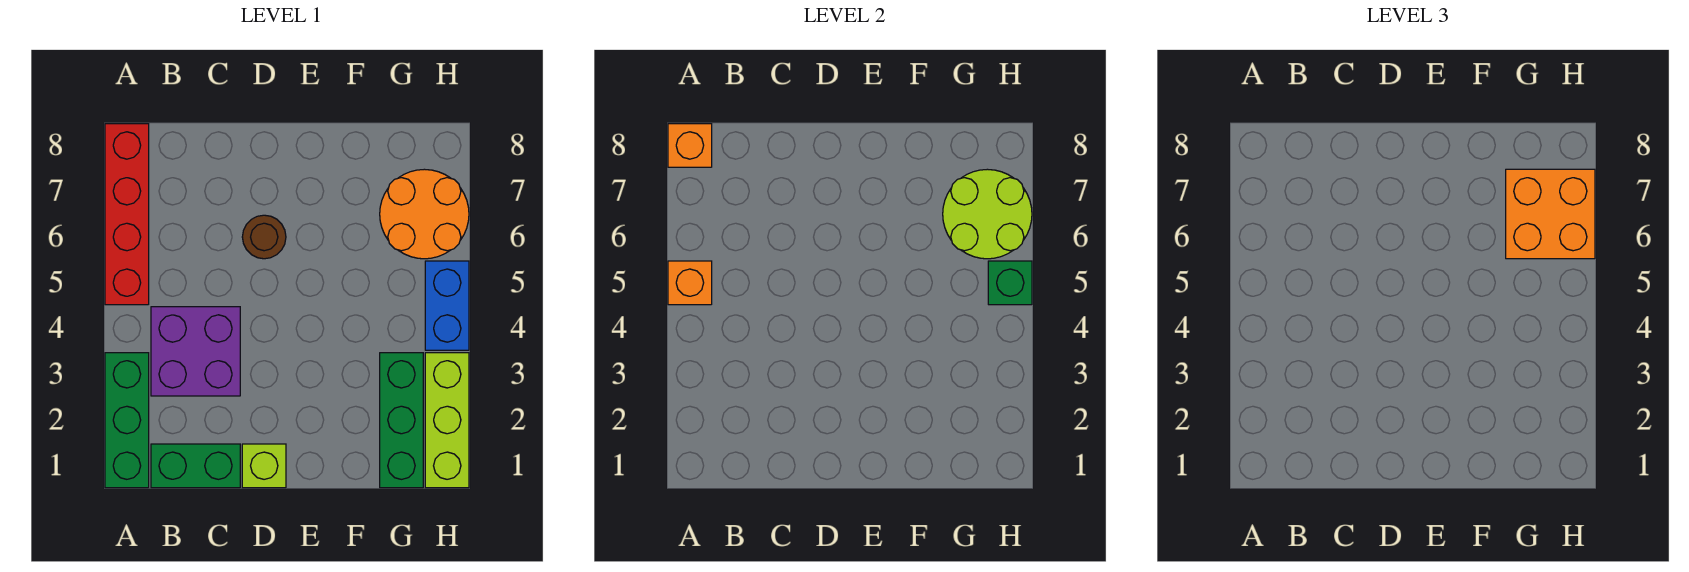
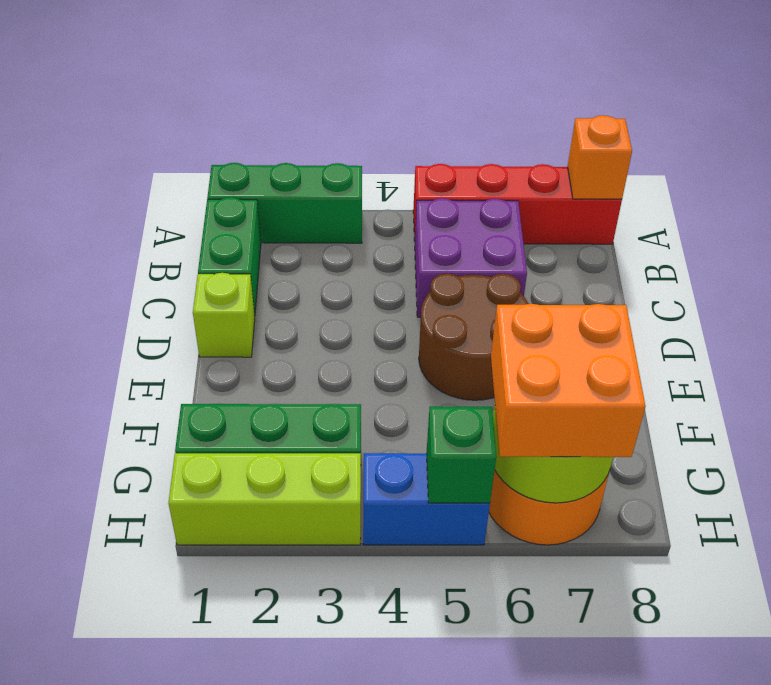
orange 1x1 brick [668,261,712,305] -> none
purple 2x2 brick [151,307,240,396] -> purple 2x2 brick moved to [415,198,527,317]
brown 1x1 round brick [242,215,286,259] -> brown 2x2 round brick [419,274,528,400]

